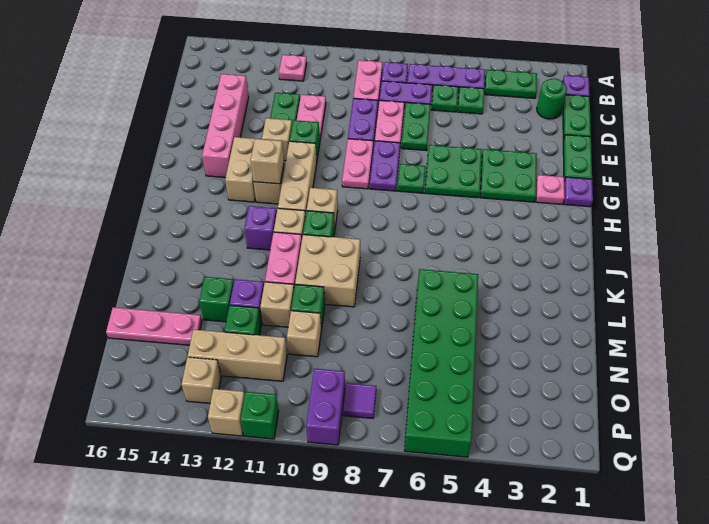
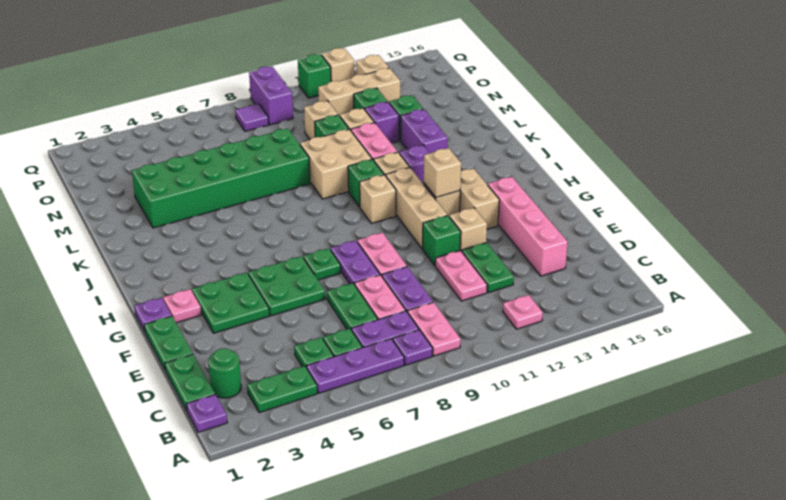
none -> purple 1x2 brick [401,109,448,153]
green 2x6 brick [404,269,478,457] -> green 2x6 brick turned to [132,129,310,228]
pink 1x3 plate [106,307,202,345] -> none

